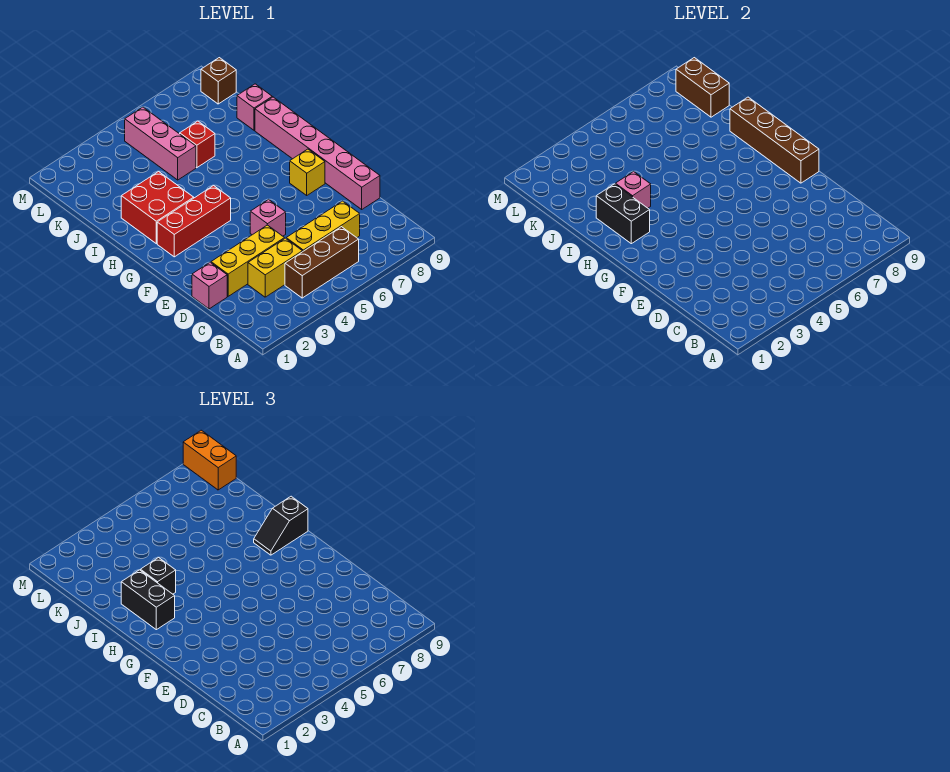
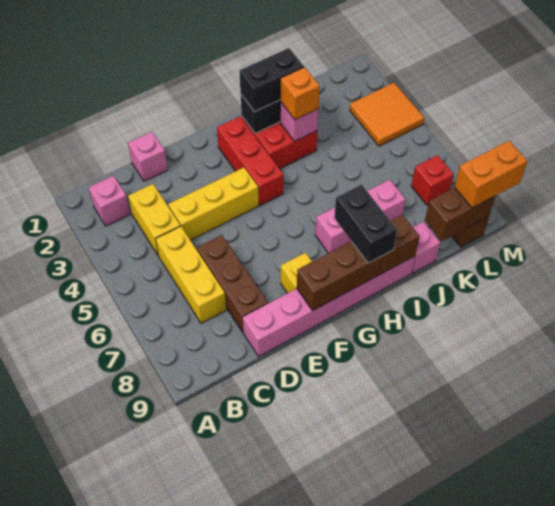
brown 1x3 brick [285,227,359,298] -> brown 1x3 brick moved to [197,235,268,333]
yellow 1x3 brick [211,225,285,296] -> yellow 1x3 brick turned to [168,168,259,240]
pink 1x1 brick [250,199,286,236] -> pink 1x1 brick moved to [89,176,130,226]
black 1x2 slope [254,496,308,555] -> black 1x2 brick [334,184,397,263]
black 1x1 brick [140,557,176,594] -> orange 1x1 brick [280,67,320,120]
pink 1x3 brick [125,107,196,180] -> pink 1x3 brick moved to [315,180,406,253]
red 1x1 brick [180,121,215,168] -> red 1x1 brick moved to [411,155,454,205]
none -> orange 2x2 tile [350,83,424,146]

